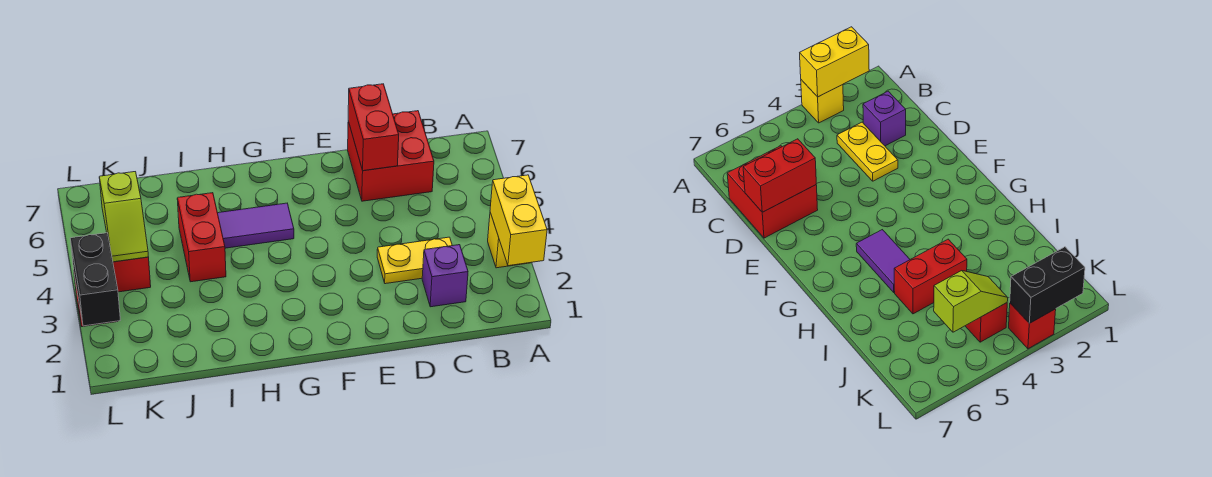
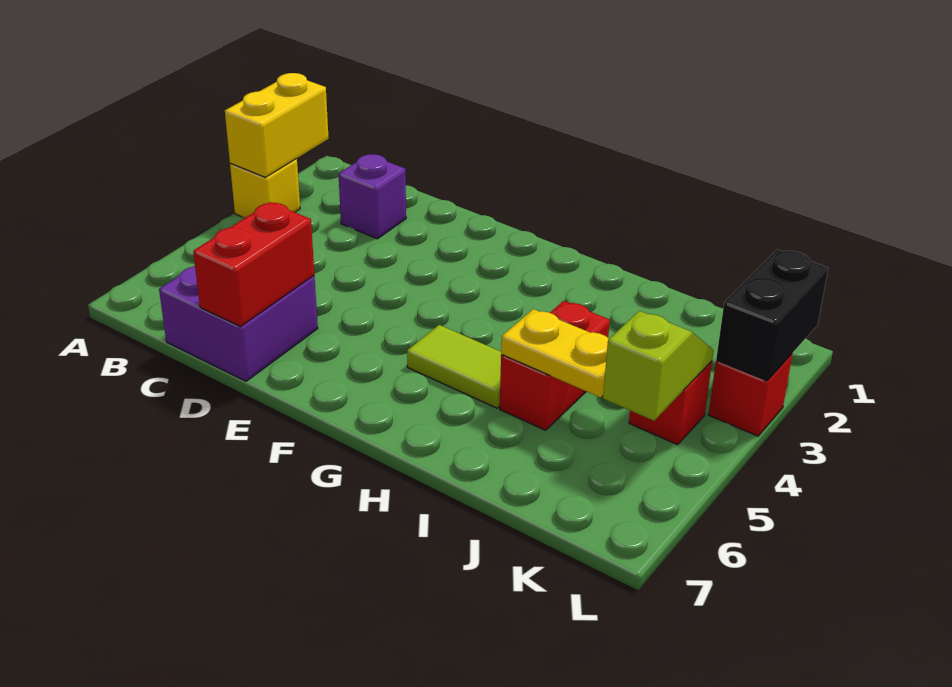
yellow 1x2 plate [377,237,452,284] -> yellow 1x2 plate moved to [501,309,609,397]
red 2x2 brick [348,111,434,201] -> purple 2x2 brick [159,266,318,381]
purple 1x2 tile [218,203,294,248] -> lime 1x2 tile [407,325,502,408]

